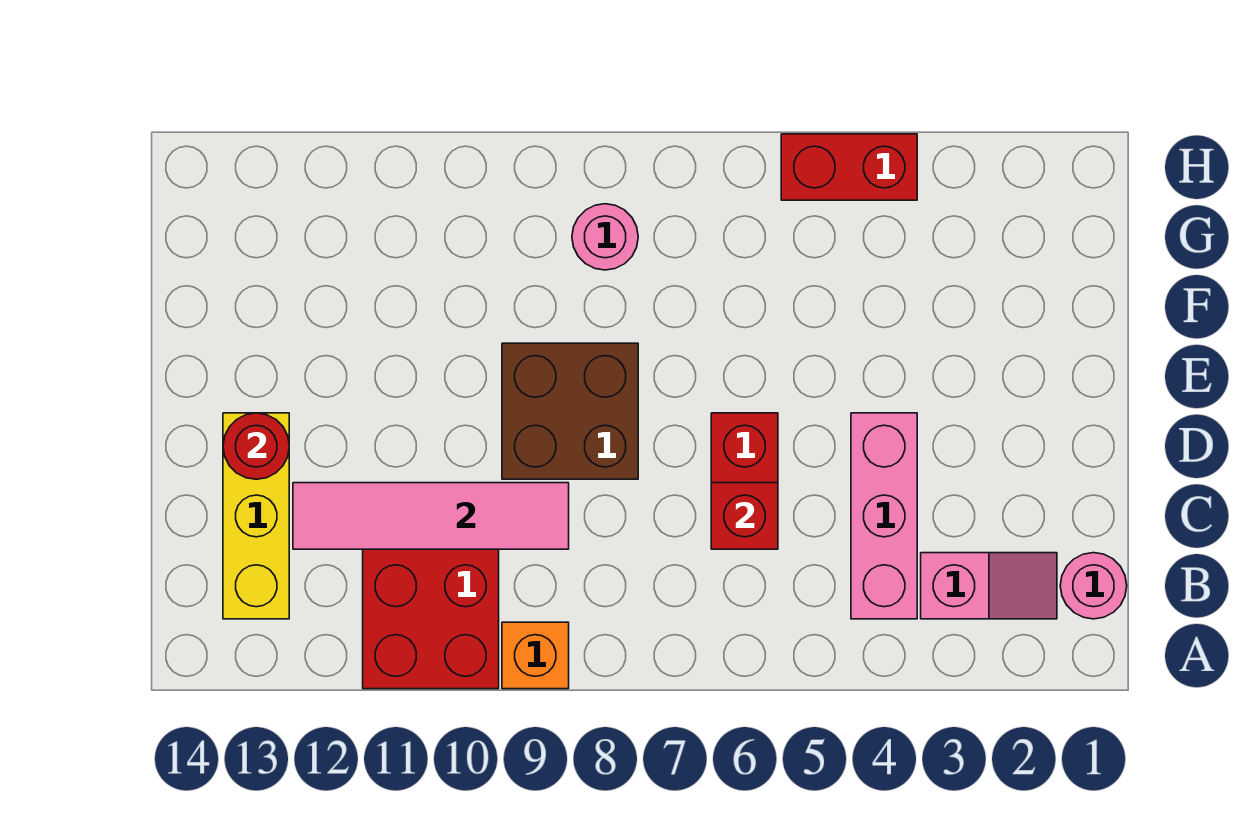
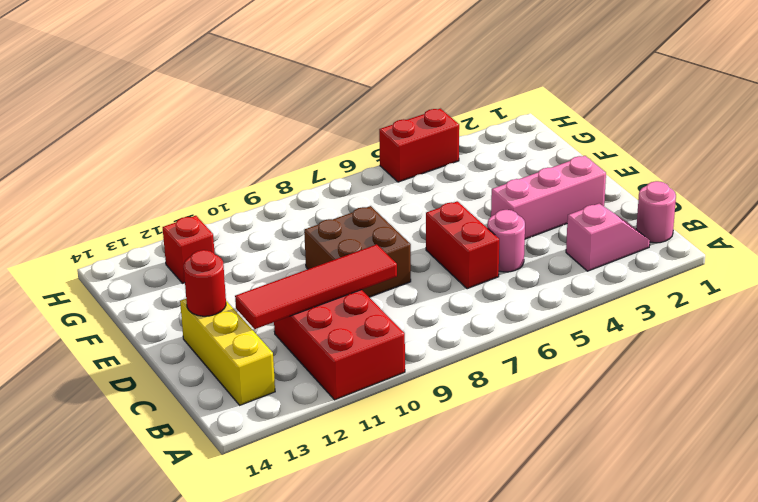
orange 1x1 brick [502,622,569,689] -> none
pink 1x3 brick [851,413,917,619] -> pink 1x3 brick turned to [491,156,606,239]
red 1x1 brick [711,483,778,549] -> red 1x1 brick moved to [163,216,215,283]
pink 1x4 tile [293,483,569,549] -> red 1x4 tile [235,244,397,329]
pink 1x1 round brick [572,204,638,270] -> pink 1x1 round brick moved to [487,210,525,272]

